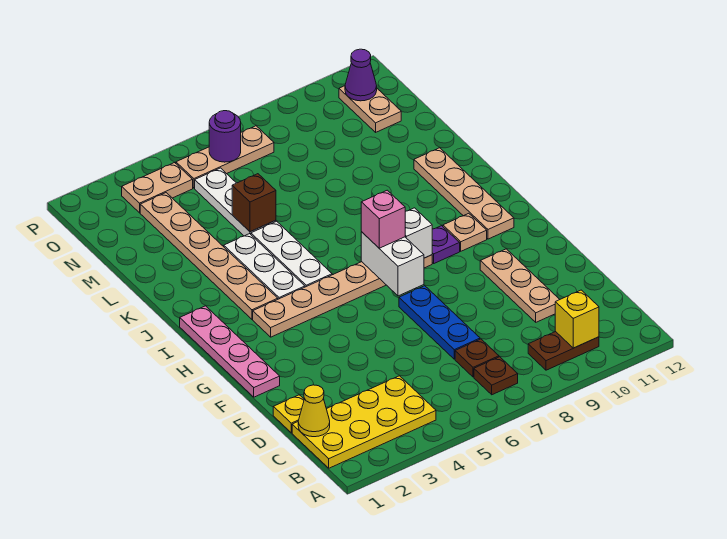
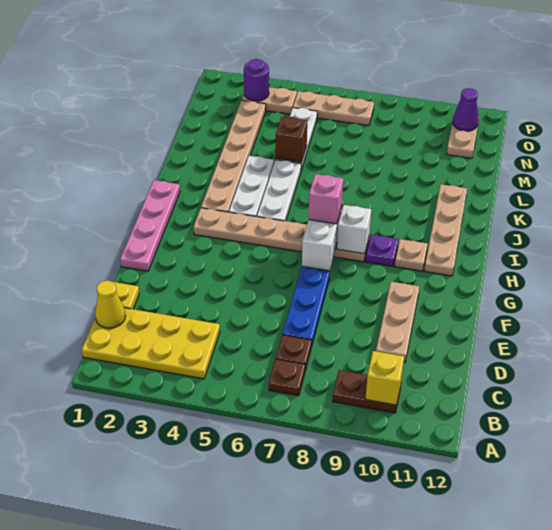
purple 1x1 round brick [209,111,241,162] -> purple 1x1 round brick moved to [244,59,269,101]

